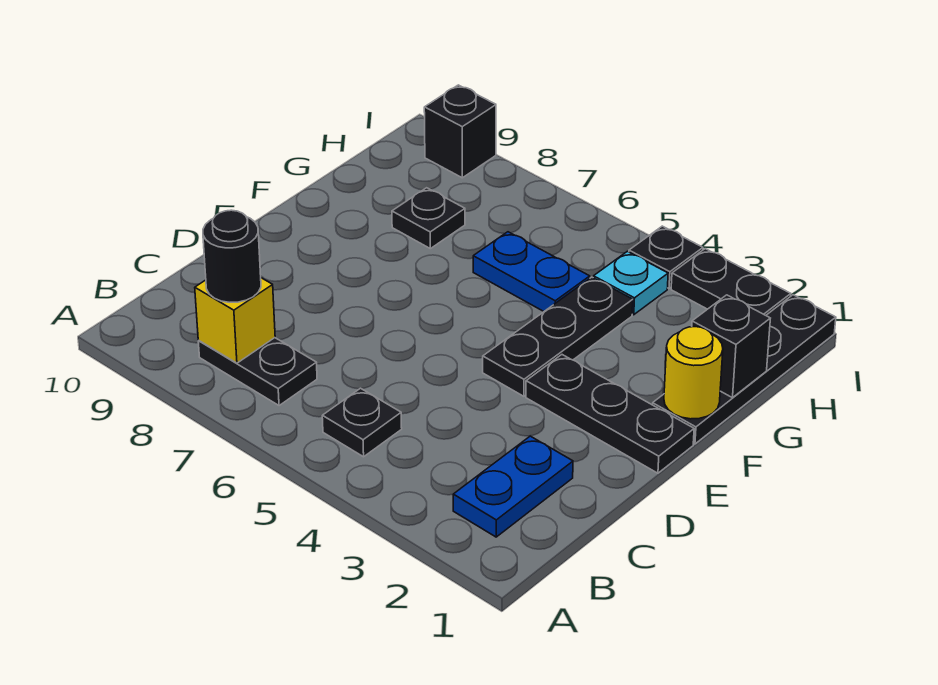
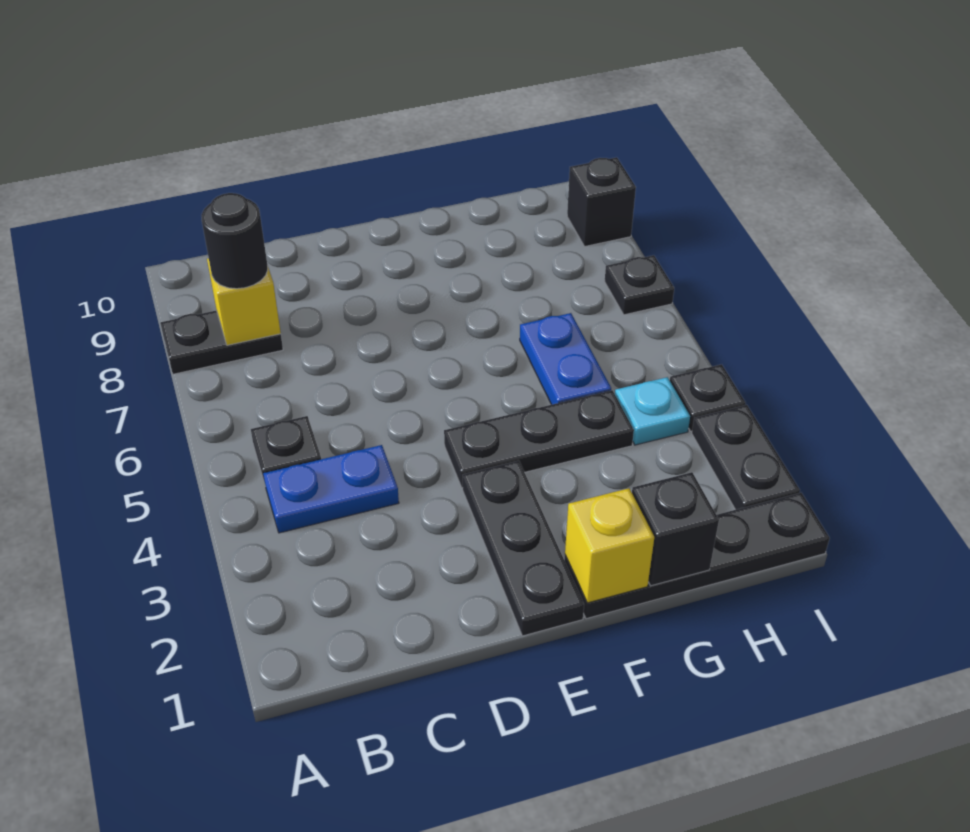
blue 1x2 plate [453,436,573,537] -> blue 1x2 plate moved to [263,445,399,533]
black 1x2 plate [198,338,317,406] -> black 1x2 plate turned to [160,310,283,374]
yellow 1x1 round brick [664,327,723,419] -> yellow 1x1 brick [565,488,654,603]
black 1x1 plate [392,188,465,249] -> black 1x1 plate moved to [605,255,674,315]

